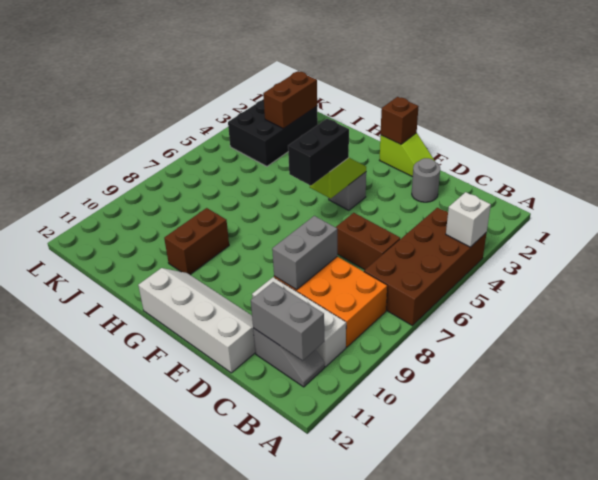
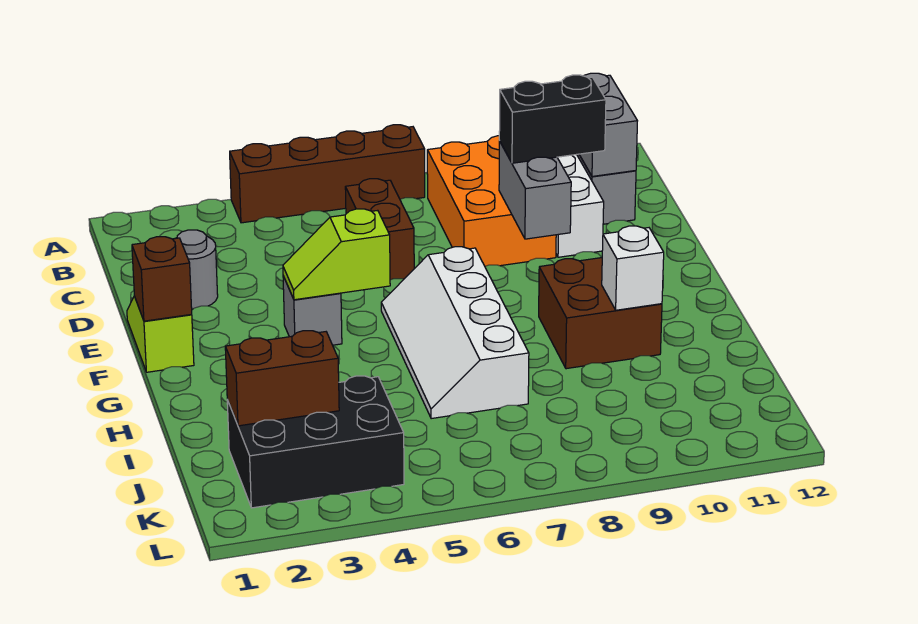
brown 2x4 brick [364,208,487,326] -> brown 1x4 brick [230,125,425,223]
white 1x1 brick [446,192,491,247] -> white 1x1 brick moved to [602,226,664,310]
grey 1x2 brick [272,216,337,290] -> grey 1x2 brick turned to [499,141,571,239]
white 2x4 slope [138,268,255,373] -> white 2x4 slope moved to [381,247,529,419]
black 1x2 brick [288,119,349,186] -> black 1x2 brick moved to [499,75,606,163]
brown 1x2 brick [164,208,229,275] -> brown 2x2 brick [539,258,662,369]

